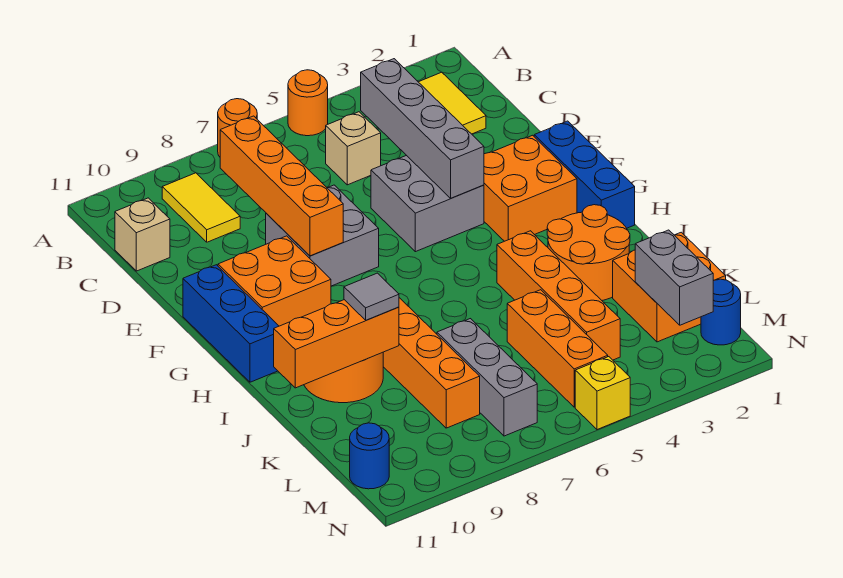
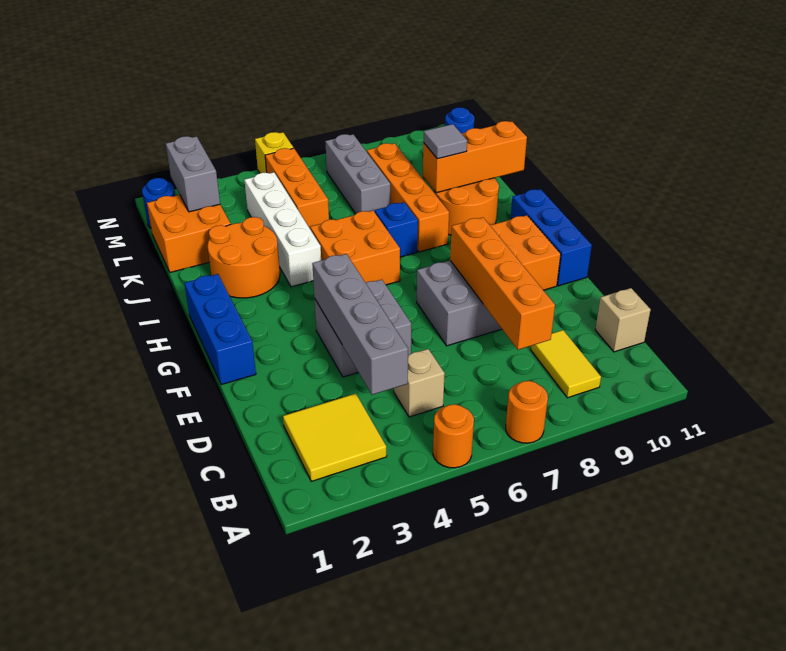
orange 2x2 brick [484,135,577,241] -> orange 2x2 brick moved to [310,211,400,285]
orange 1x4 brick [497,231,620,360] -> white 1x4 brick [244,172,321,287]
none -> blue 1x1 brick [375,202,418,257]

